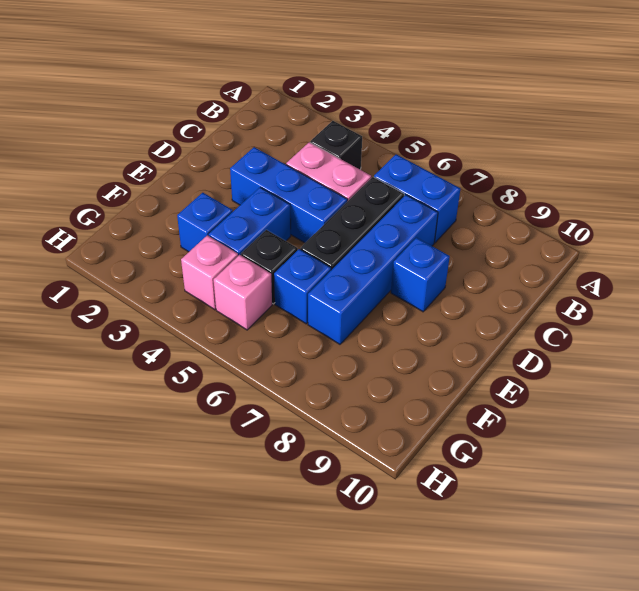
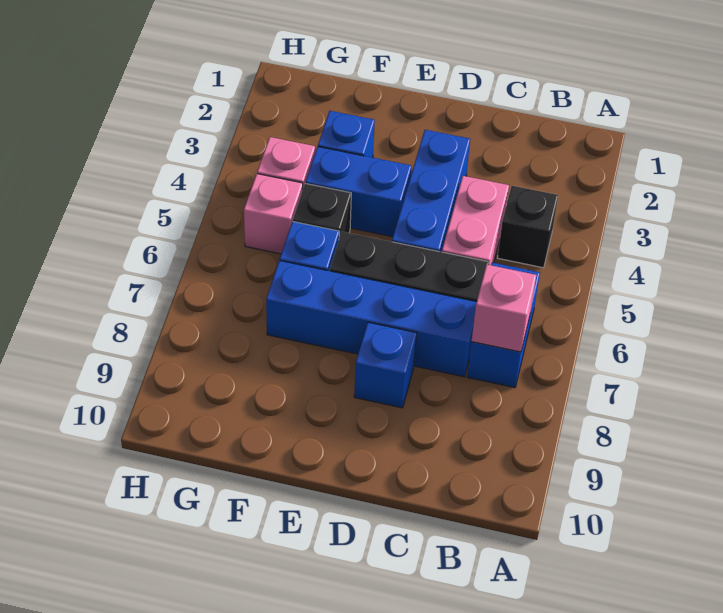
none -> pink 1x1 brick [472,265,536,352]

